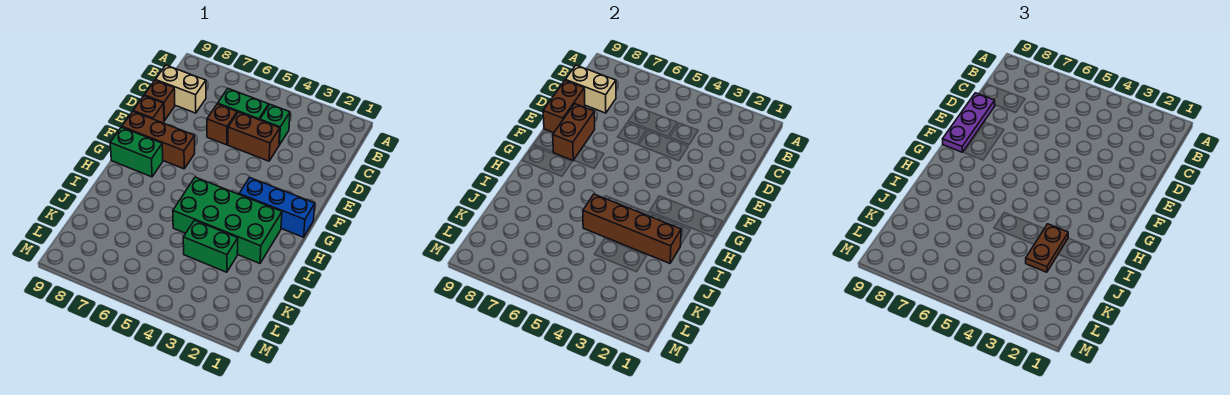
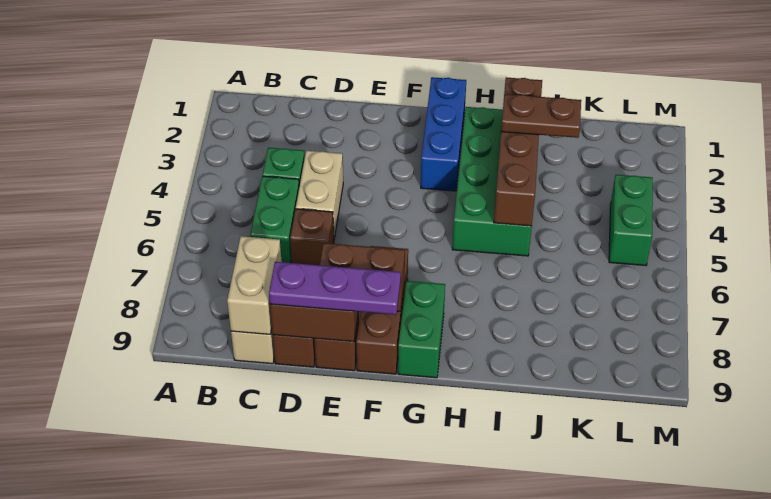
brown 1x2 brick [228,112,280,161] -> tan 1x2 brick [296,151,343,239]
green 1x2 brick [183,220,238,272] -> green 1x2 brick moved to [609,175,653,266]

